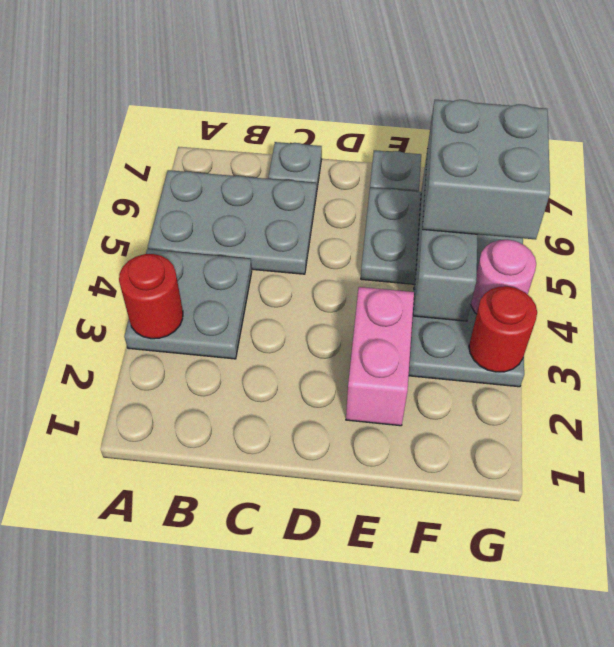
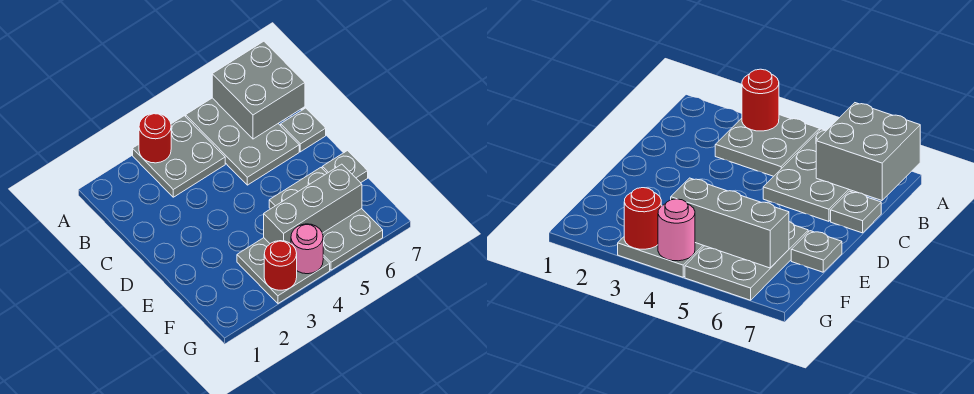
pink 1x2 brick [346,287,414,426] -> none
grey 2x2 brick [422,100,550,239] -> grey 2x2 brick moved to [212,41,305,139]

